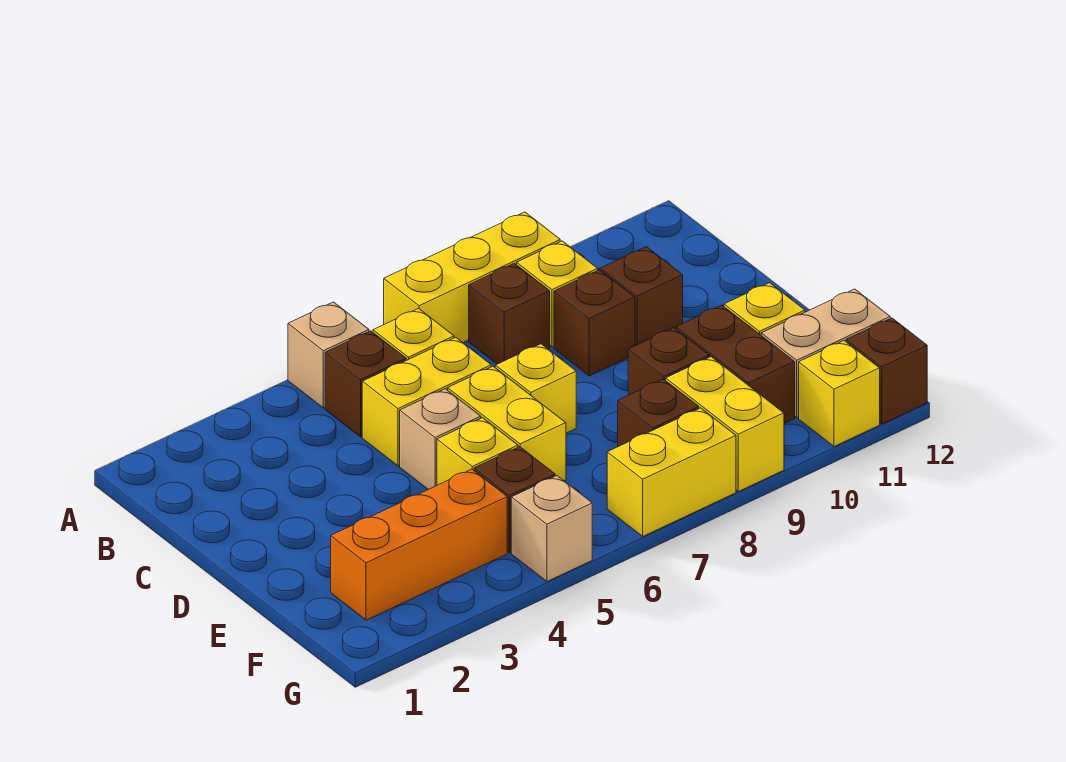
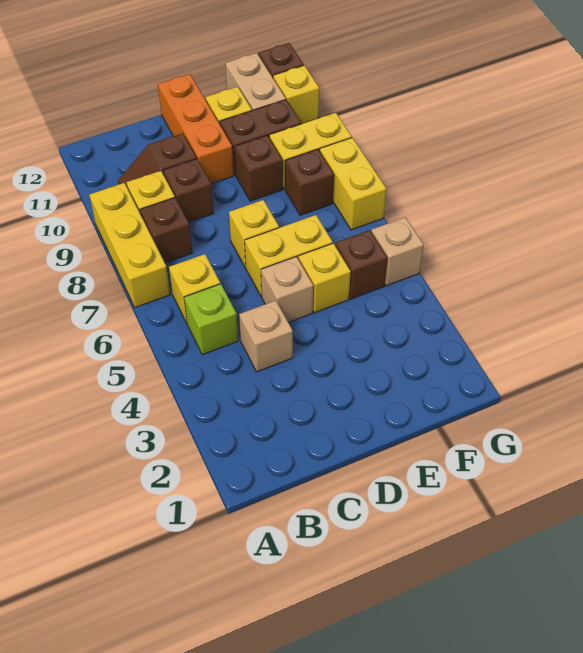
tan 1x1 brick [288,302,369,408] -> tan 1x1 brick moved to [239,301,293,372]
brown 1x1 brick [325,331,406,437] -> lime 1x1 brick [184,284,238,355]
yellow 1x2 brick [362,337,491,466] -> none
orange 1x3 brick [331,469,507,620] -> orange 1x3 brick moved to [158,74,234,184]

